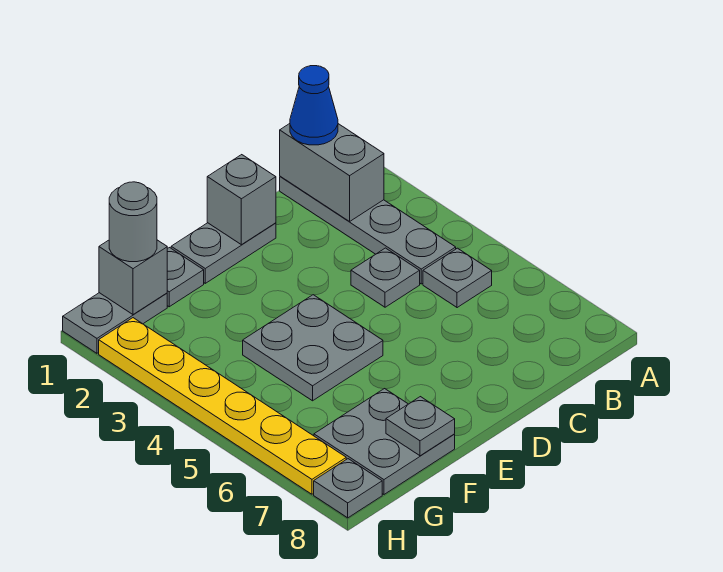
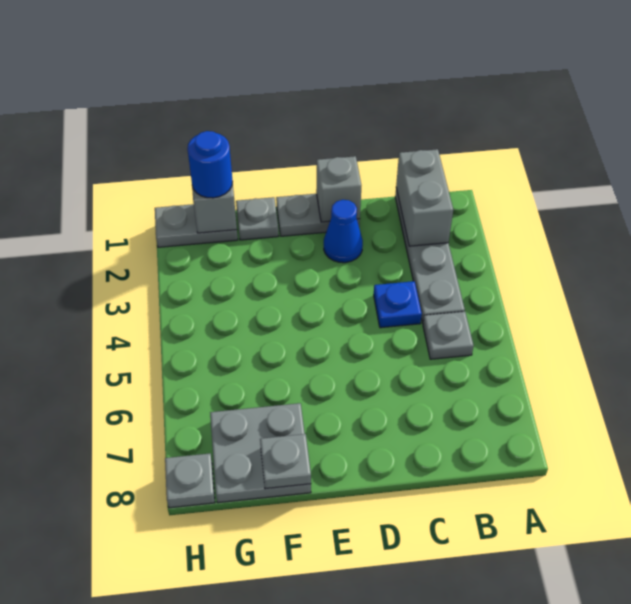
blue 1x1 cone [290,66,338,145] -> blue 1x1 cone moved to [324,200,363,263]
grey 1x1 plate [351,248,420,307] -> blue 1x1 plate [374,281,422,328]
grey 2x2 plate [243,295,383,401] -> none
grey 1x1 round brick [109,182,157,262] -> blue 1x1 round brick [187,131,233,198]
yellow 1x6 plate [99,318,346,494] -> none

